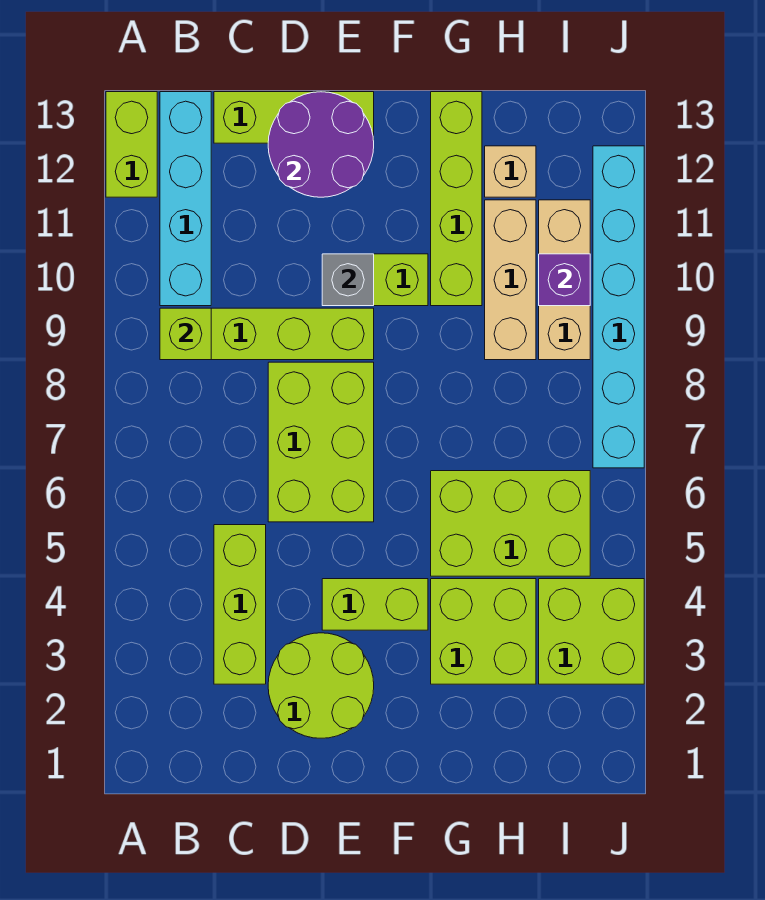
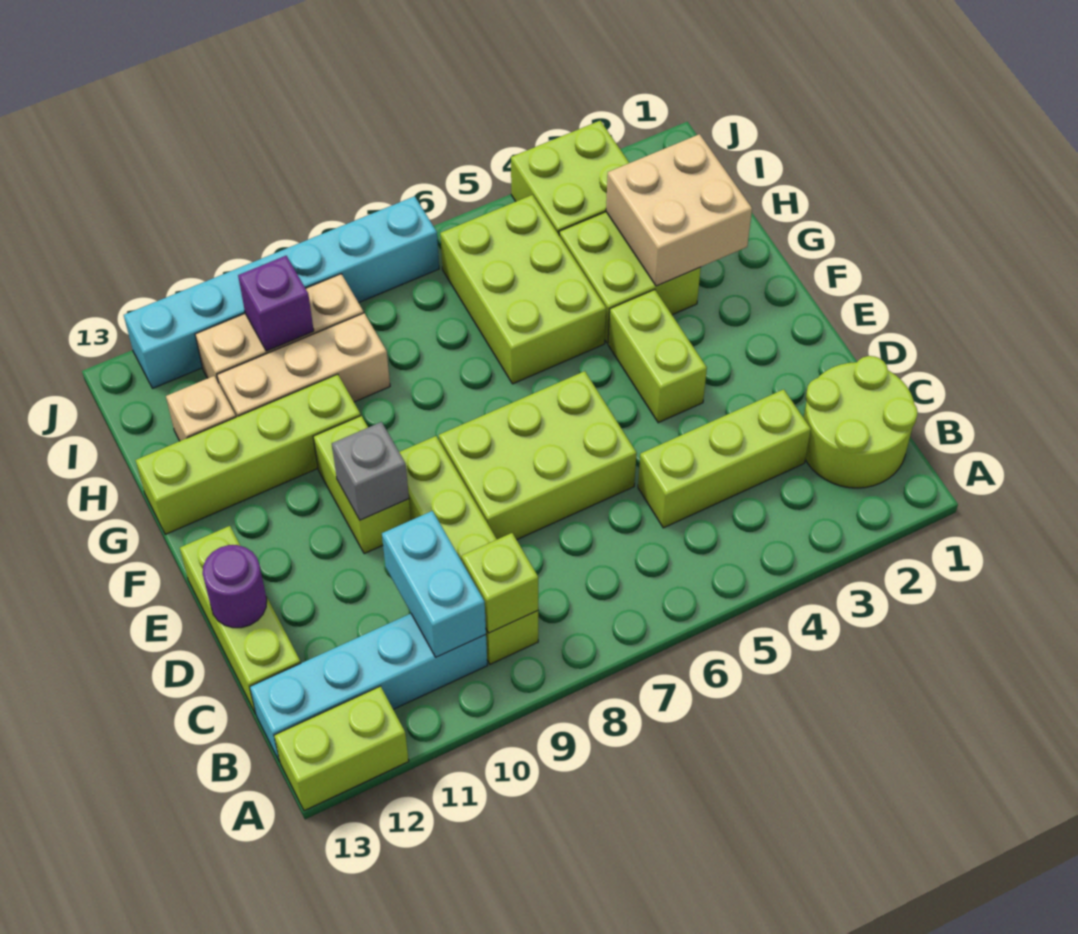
none -> cyan 1x2 brick [382,511,486,657]
lime 2x2 round brick [268,633,374,738] -> lime 2x2 round brick moved to [803,356,918,488]
purple 2x2 round brick [268,92,374,197] -> purple 1x1 round brick [203,545,267,628]
none -> tan 2x2 brick [606,134,752,286]

